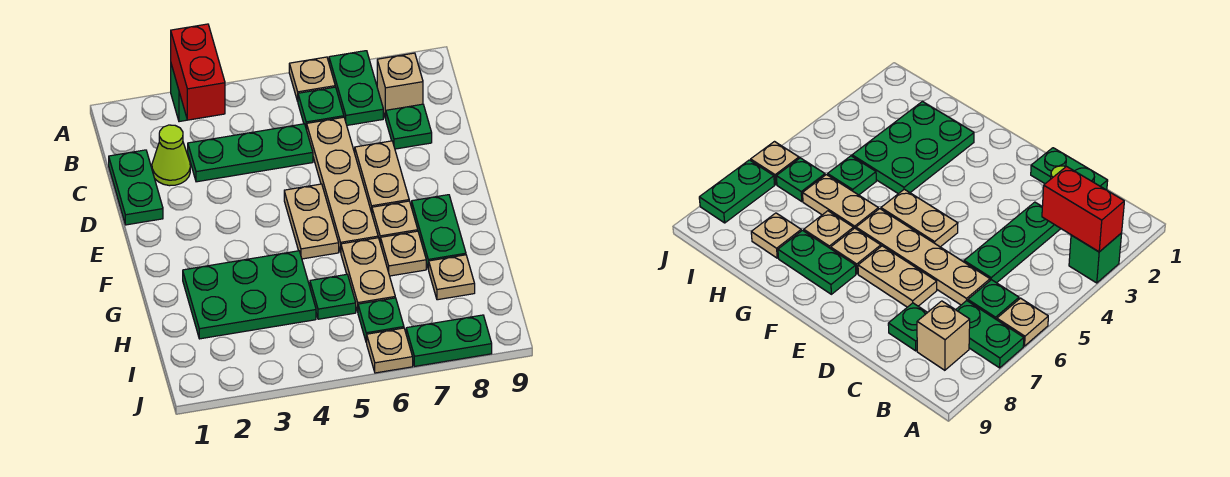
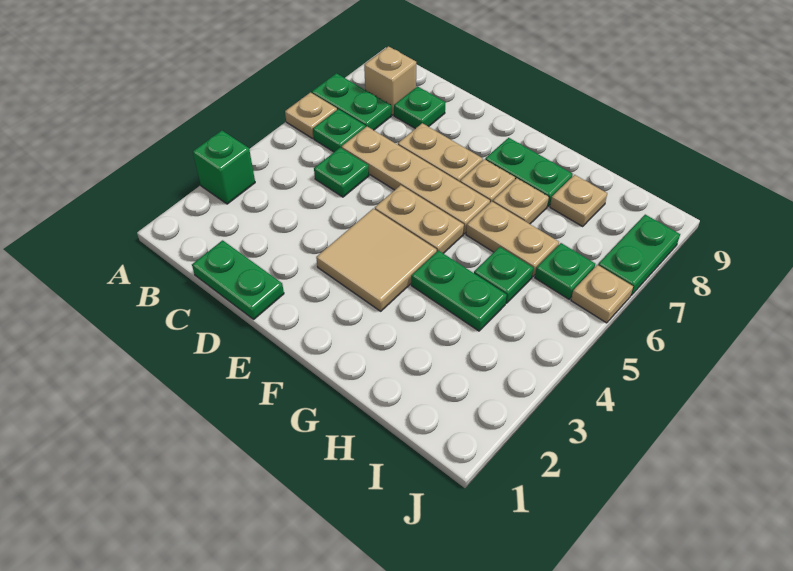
red 1x2 brick [171,24,225,120] -> none
lime 1x1 cone [152,125,190,186] -> none
green 1x3 plate [188,124,313,182] -> green 1x1 plate [314,148,369,197]
none -> tan 2x2 tile [316,209,437,311]
green 2x3 plate [183,251,316,339] -> green 1x2 plate [411,251,507,331]

